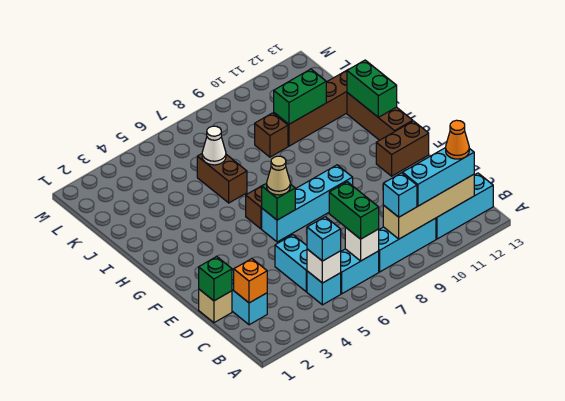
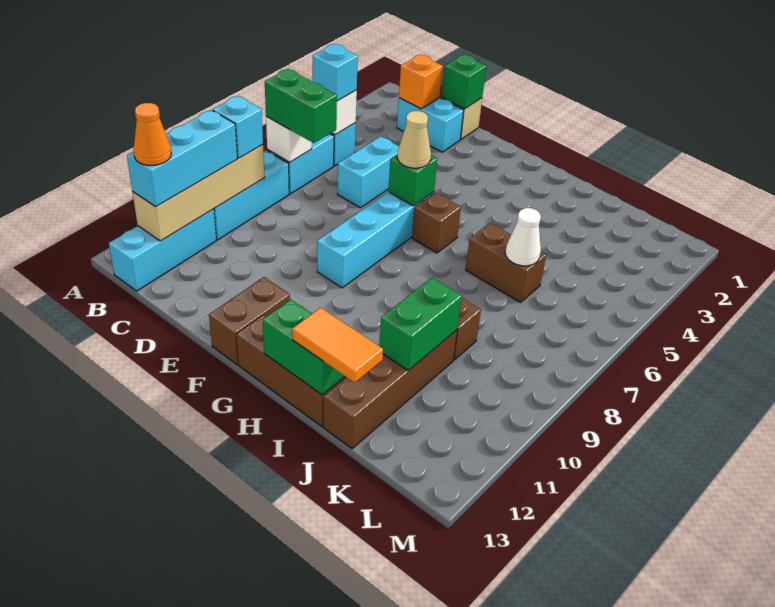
cyan 1x2 brick [275,235,307,292] -> cyan 1x2 brick turned to [338,136,399,208]
none -> orange 1x2 tile [292,308,383,383]

